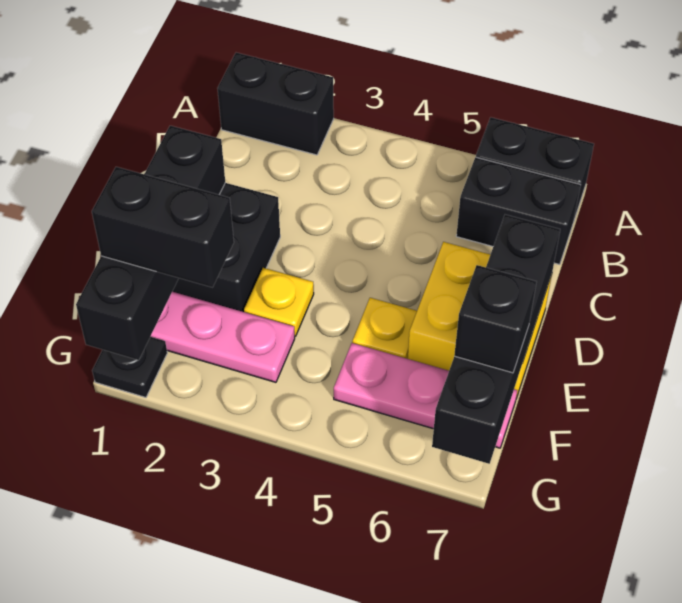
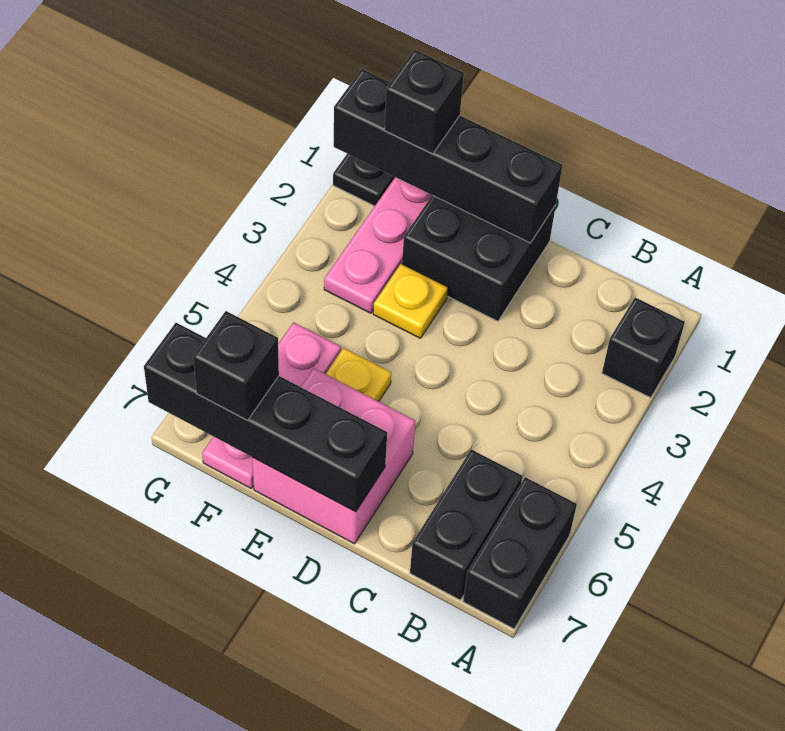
black 1x2 brick [217,53,334,155] -> black 1x1 brick [602,298,685,398]
yellow 2x2 brick [408,242,552,398] -> pink 2x2 brick [252,368,415,544]
black 1x2 brick [92,167,234,287] -> black 1x1 brick [384,50,464,154]

